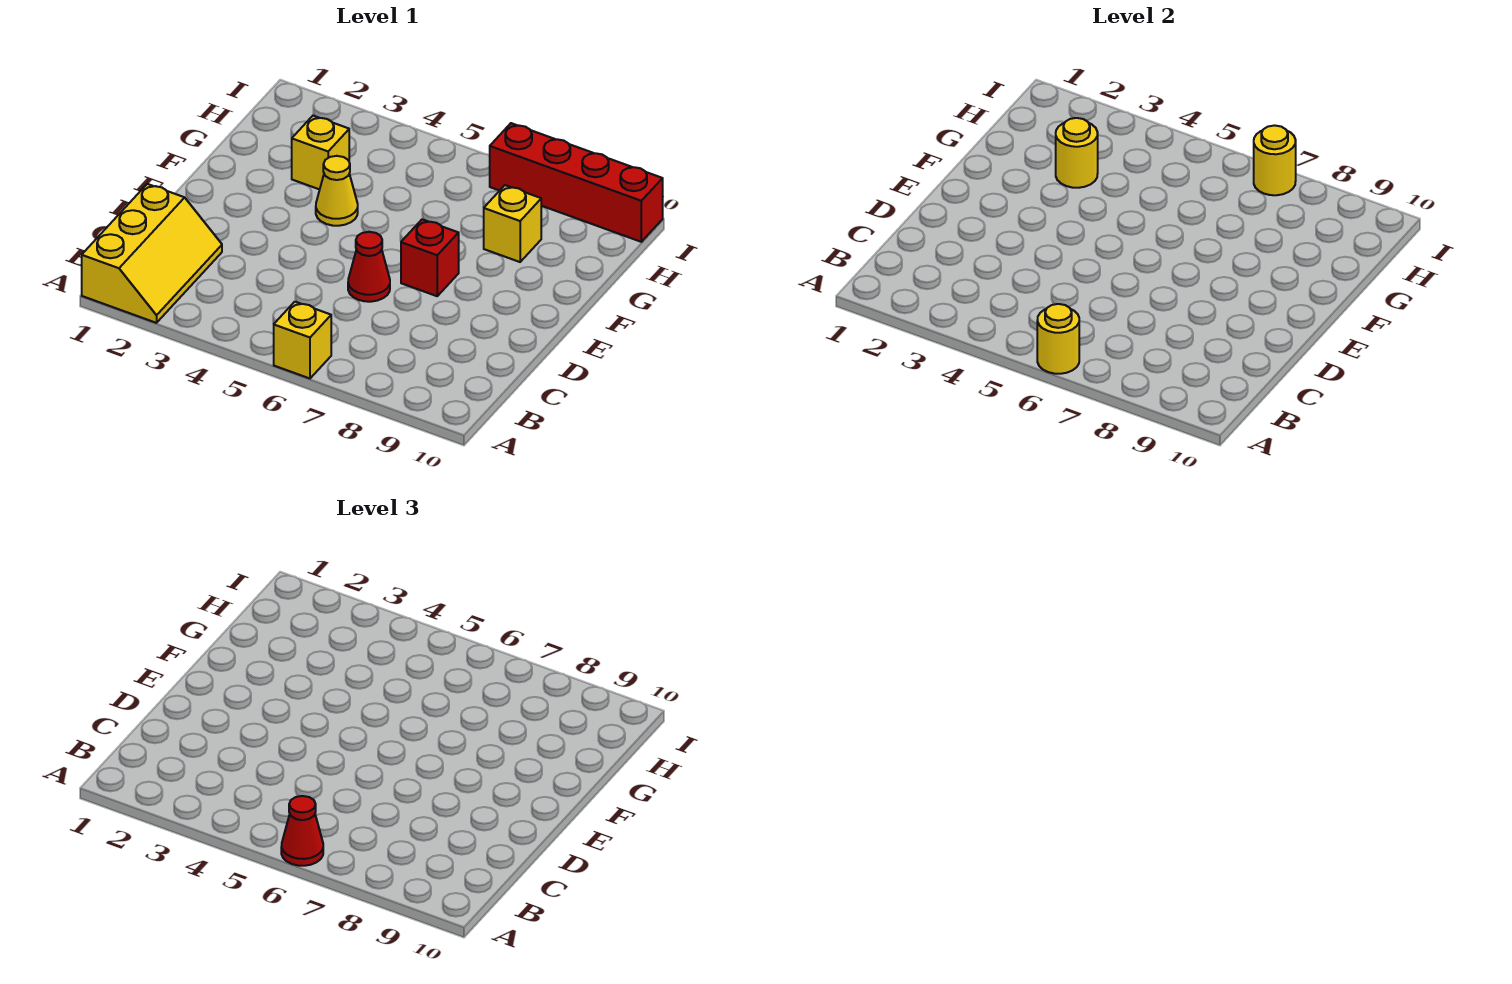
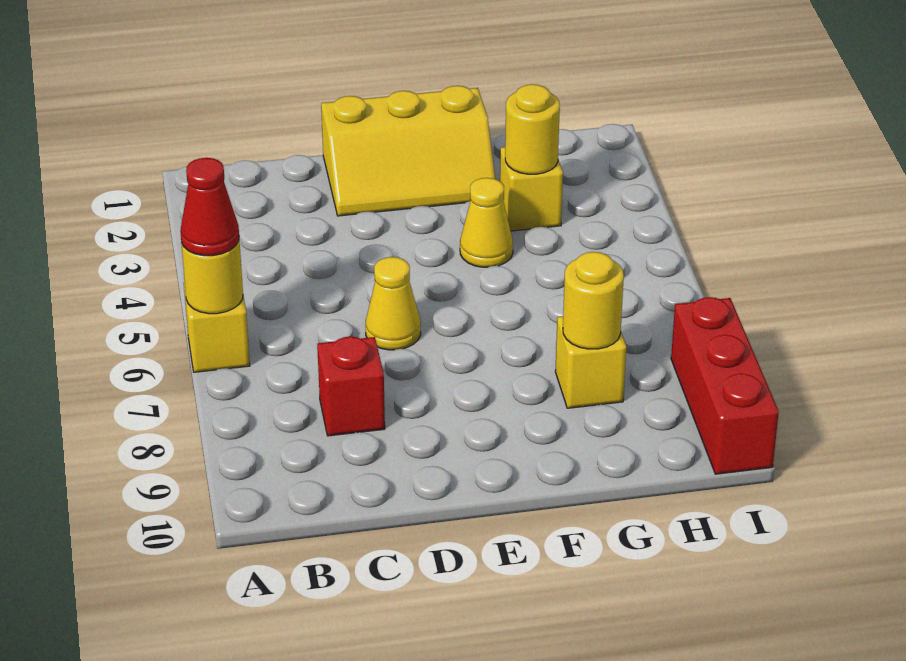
yellow 2x3 slope [82,184,222,323] -> yellow 2x3 slope moved to [321,86,495,216]
red 1x1 cone [348,232,390,302] -> yellow 1x1 cone [366,257,421,350]
red 1x1 brick [401,219,459,296] -> red 1x1 brick moved to [317,337,385,436]
red 1x4 brick [490,123,663,242] -> red 1x3 brick [671,297,779,474]
yellow 1x1 round brick [1254,125,1296,195] -> yellow 1x1 round brick moved to [563,252,624,349]

